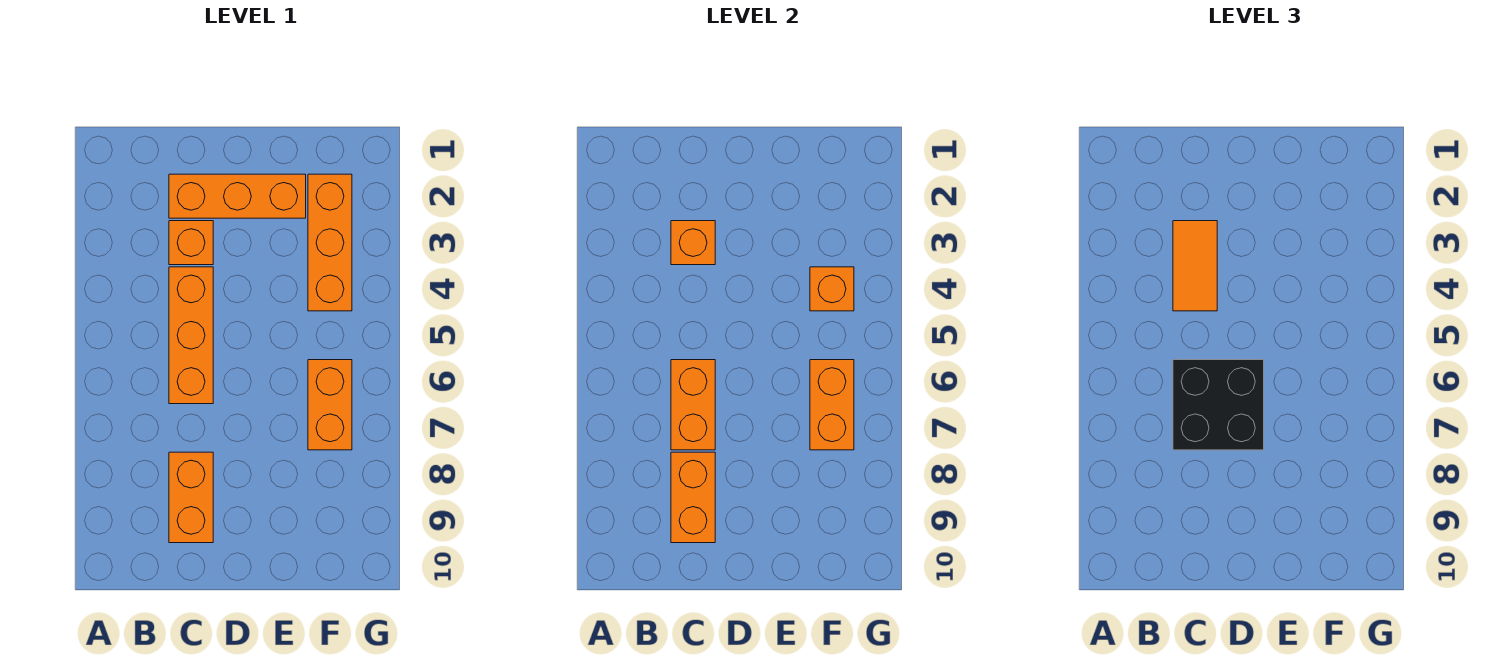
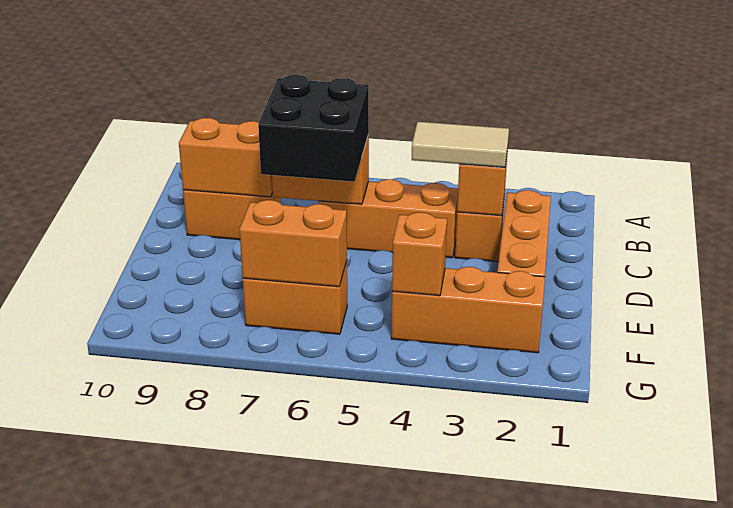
orange 1x2 tile [1173,221,1217,311] -> tan 1x2 tile [412,122,509,167]

